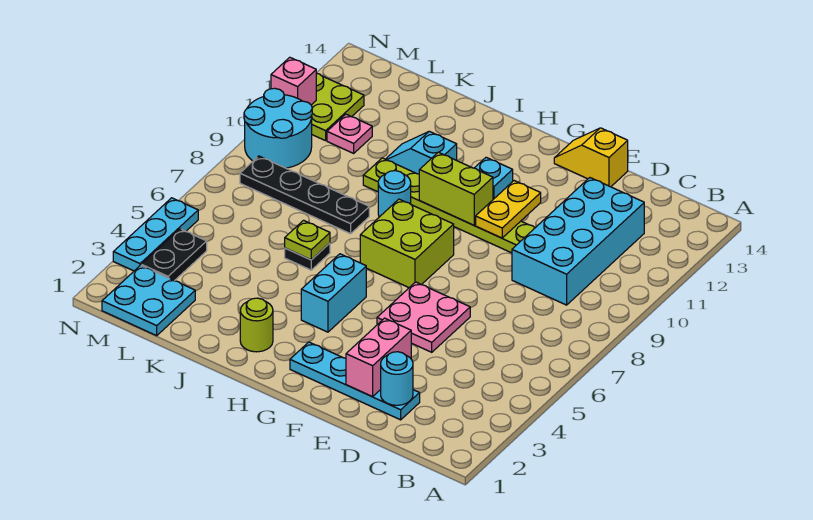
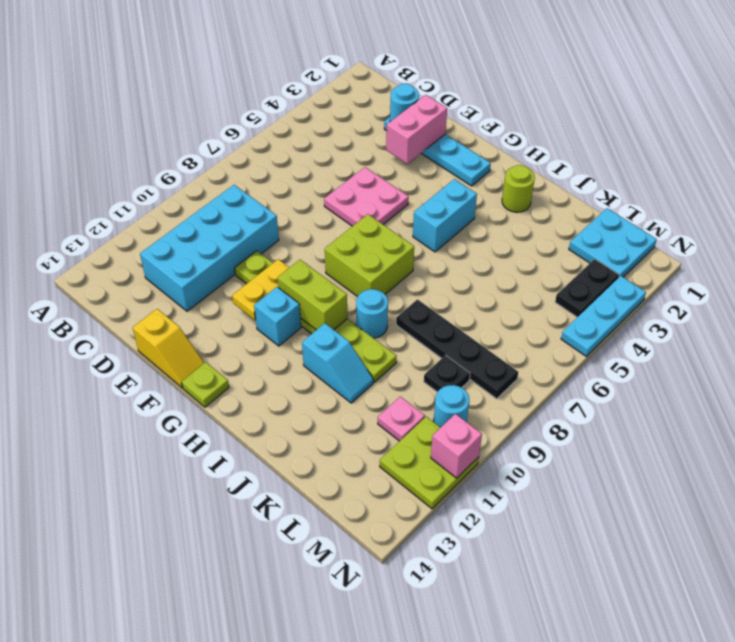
black 1x1 plate [285,243,330,270] -> black 1x1 plate moved to [424,355,470,392]
lime 1x1 plate [285,220,330,260] -> lime 1x1 plate moved to [182,362,229,407]
cyan 2x2 round brick [244,88,312,168] -> cyan 1x1 round brick [434,385,469,427]

